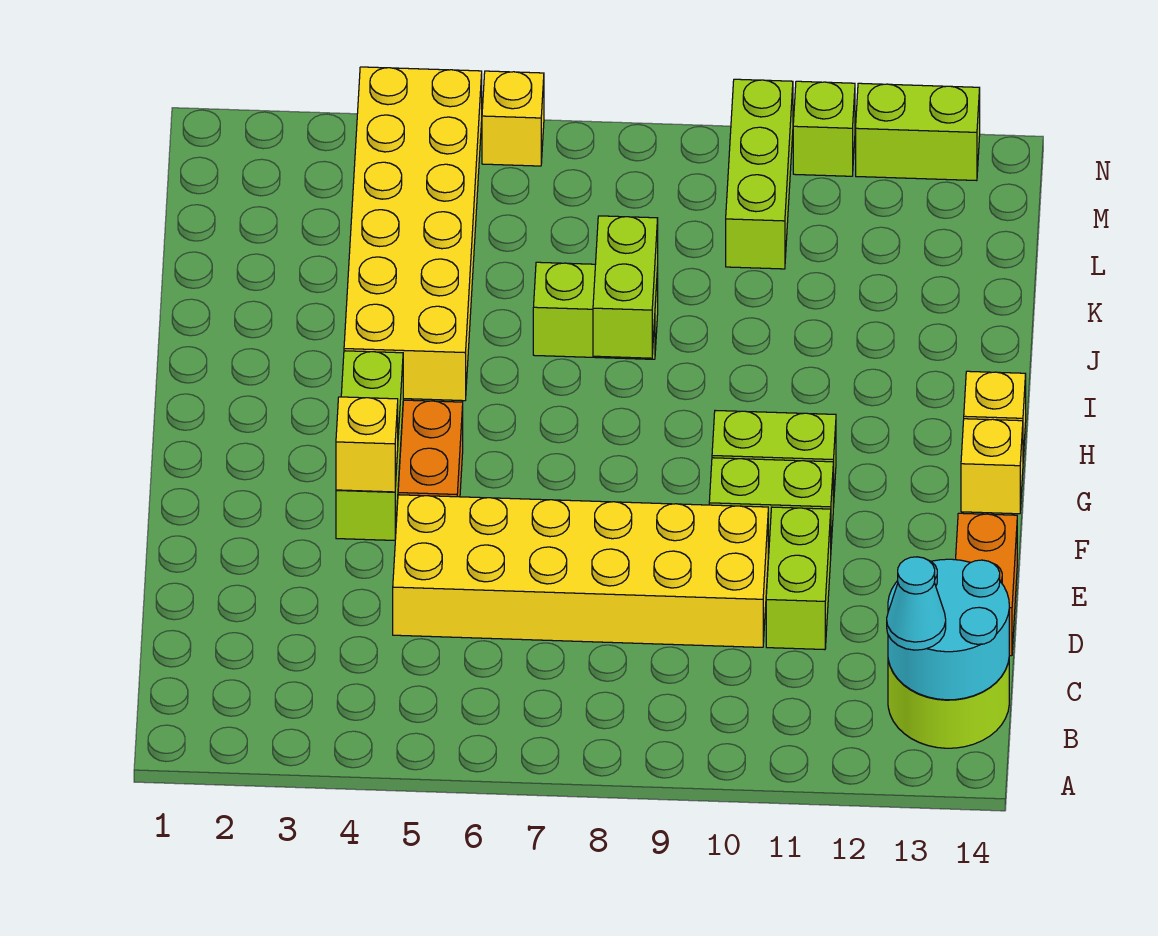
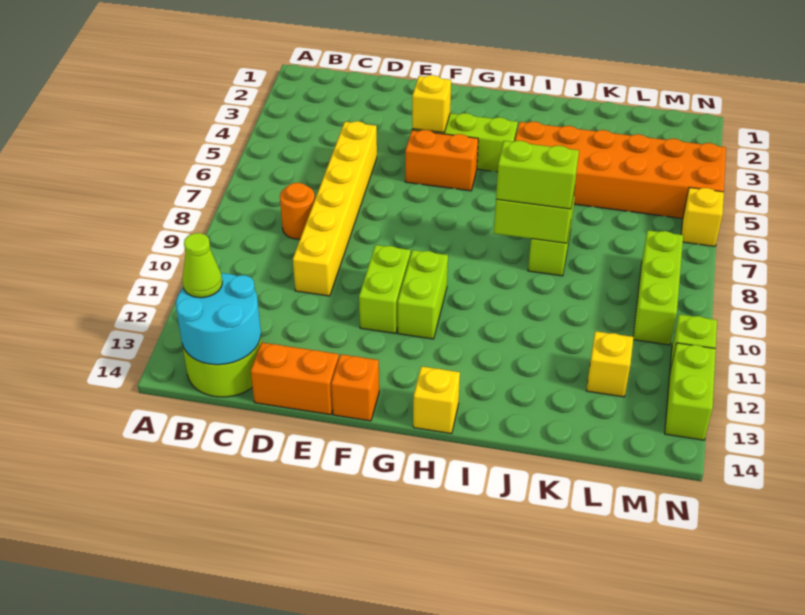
cyan 1x1 cone [887,557,946,650] -> lime 1x1 cone [182,233,222,298]
none -> orange 1x1 round brick [280,183,315,239]
yellow 2x6 brick [393,495,768,647] -> yellow 1x6 brick [293,121,377,296]
lime 1x2 brick [766,507,831,650] -> lime 1x2 brick moved to [496,141,579,209]
none -> orange 1x1 brick [331,354,379,421]
yellow 1x1 brick [961,419,1023,514] -> yellow 1x1 brick moved to [586,331,634,397]
yellow 2x6 brick [344,67,482,401] -> orange 2x6 brick [515,122,726,218]
lime 1x3 brick [726,79,793,269] -> lime 1x3 brick turned to [633,230,683,345]

